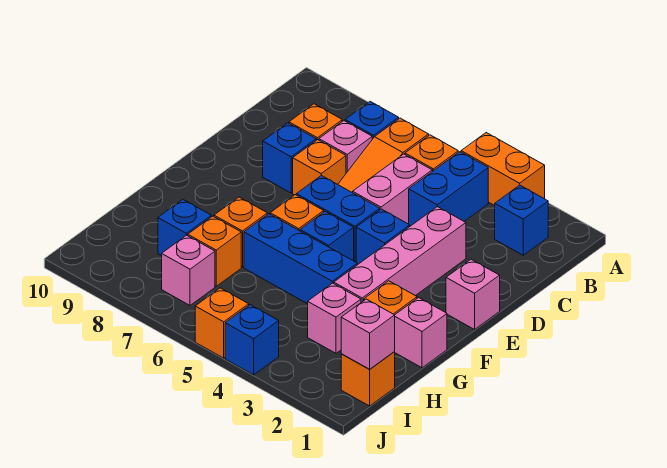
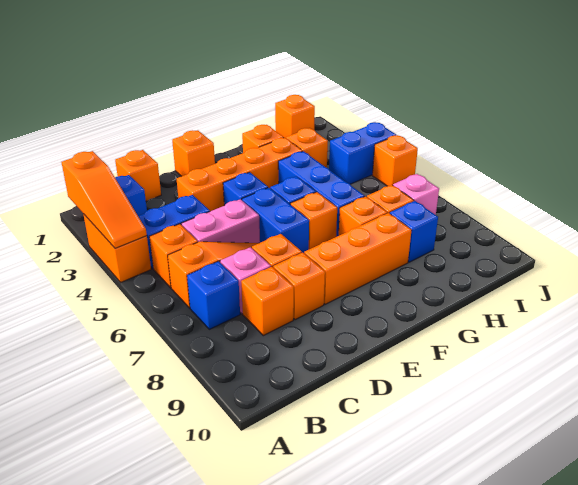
none -> orange 1x3 slope [61,151,147,249]
none -> orange 1x1 brick [115,150,161,201]
pink 1x4 brick [334,207,466,302] -> orange 1x4 brick [177,138,302,211]
blue 1x1 brick [263,123,316,193] -> orange 1x1 brick [273,253,325,320]
pink 1x1 brick [446,259,500,329] -> orange 1x1 brick [172,130,215,176]
none -> orange 1x3 brick [304,213,412,304]
pink 1x1 brick [394,298,447,368] -> none
pink 1x1 brick [308,283,361,353] -> orange 1x1 brick [286,128,328,168]
pink 1x1 brick [341,299,395,369] -> none
blue 1x1 brick [225,305,279,375] -> blue 1x2 brick [329,122,396,184]

